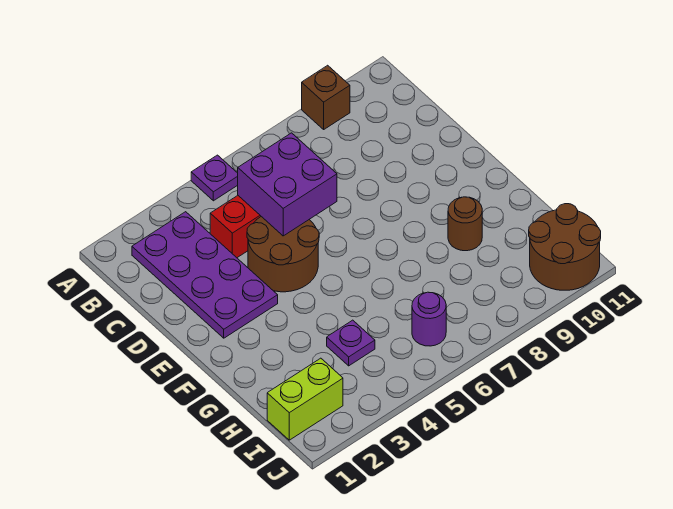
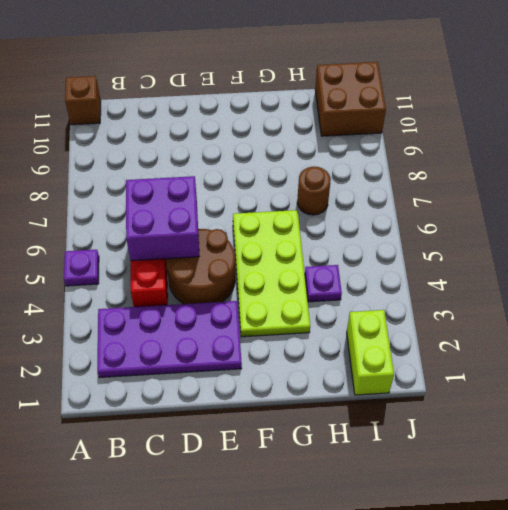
brown 1x1 brick [302,65,350,129] -> brown 1x1 brick moved to [65,76,101,125]
none -> lime 2x4 plate [233,210,310,337]
brown 1x1 round brick [448,197,482,251] -> brown 1x1 round brick moved to [297,167,331,215]
purple 1x1 round brick [412,292,446,346] -> none
brown 2x2 round brick [529,204,601,290] -> brown 2x2 brick [315,62,386,136]

